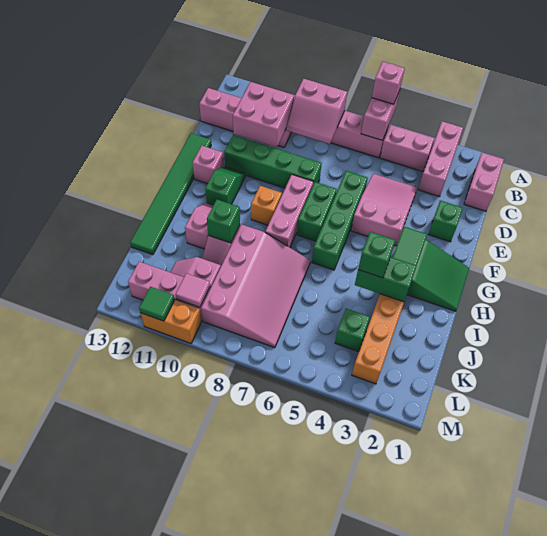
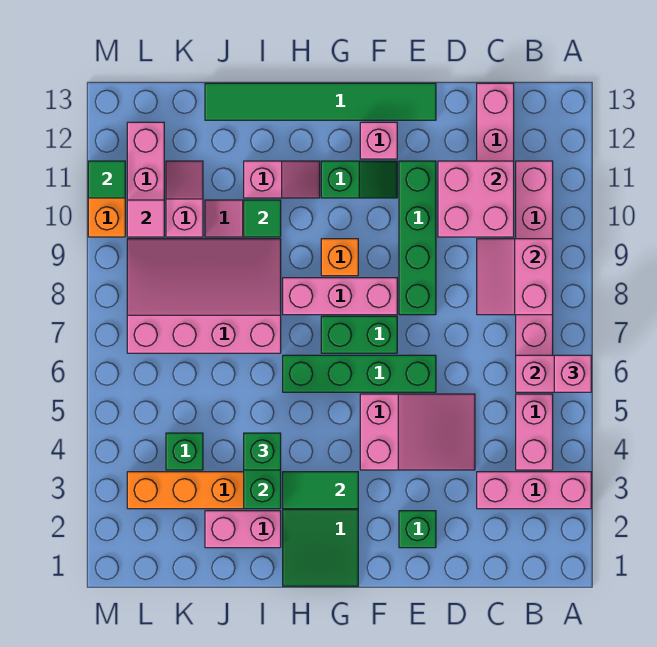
pink 1x2 brick [464,152,504,211] -> pink 1x2 brick moved to [205,511,281,548]
pink 3x4 slope [201,224,310,348] -> pink 3x4 slope turned to [127,239,281,353]
green 1x1 brick [207,200,240,243] -> green 1x1 tile [244,200,281,237]

